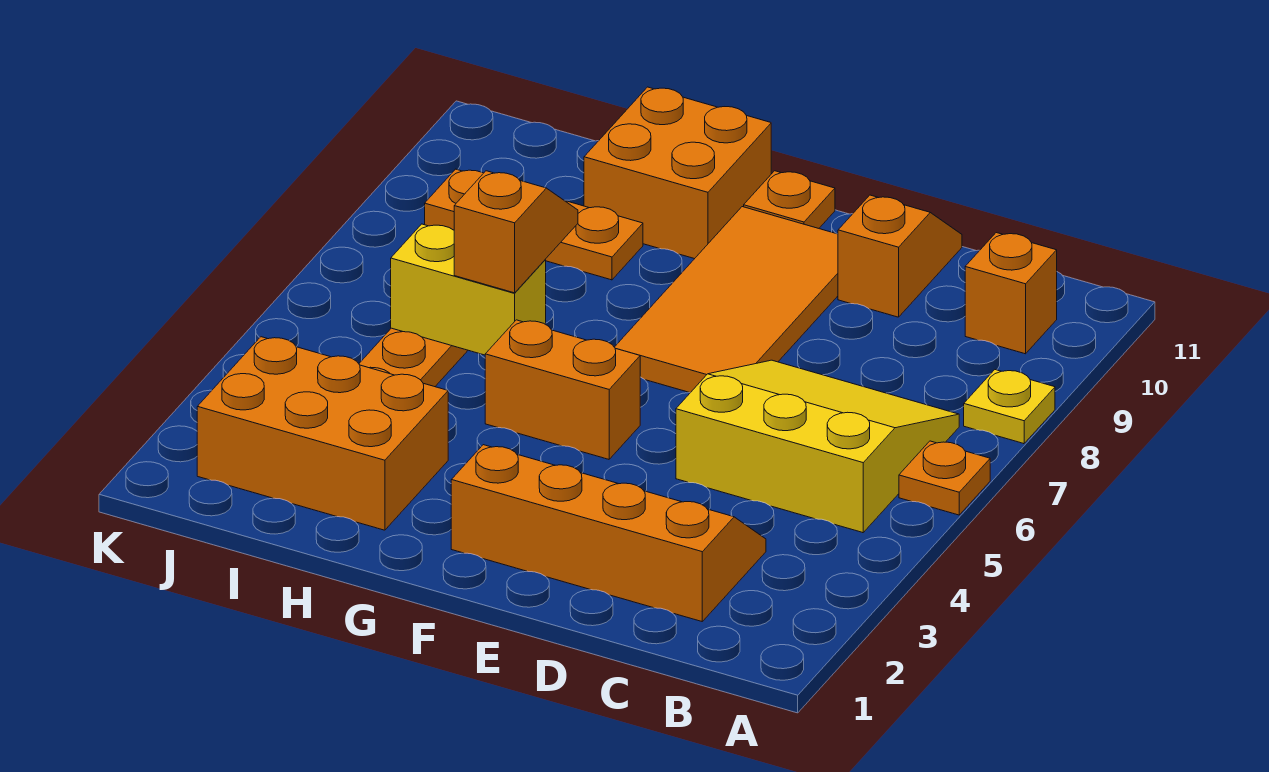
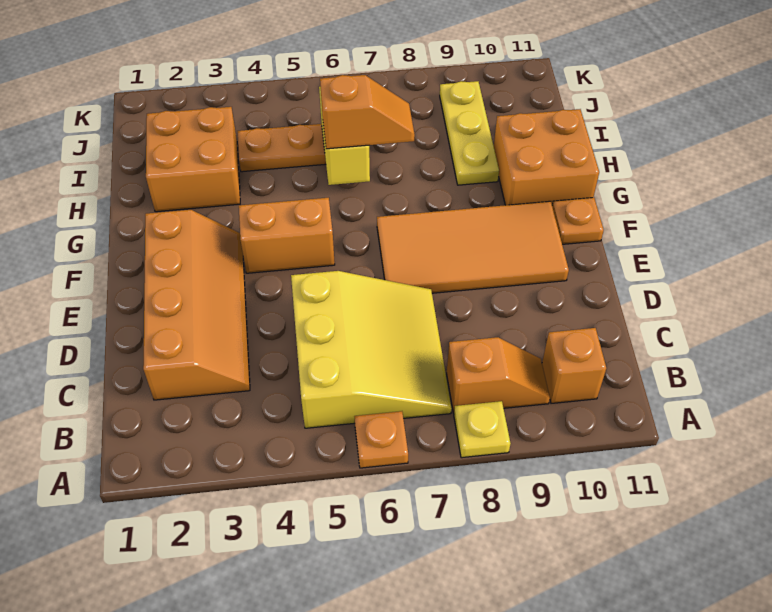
orange 1x2 slope [838,195,962,317] -> orange 1x2 slope moved to [447,337,550,413]
orange 1x2 brick [485,320,640,459] -> orange 1x2 brick turned to [239,198,335,273]
orange 2x3 brick [197,337,448,530] -> orange 2x2 brick [146,107,240,212]
orange 1x3 plate [425,169,643,280] -> yellow 1x3 plate [440,81,499,185]

